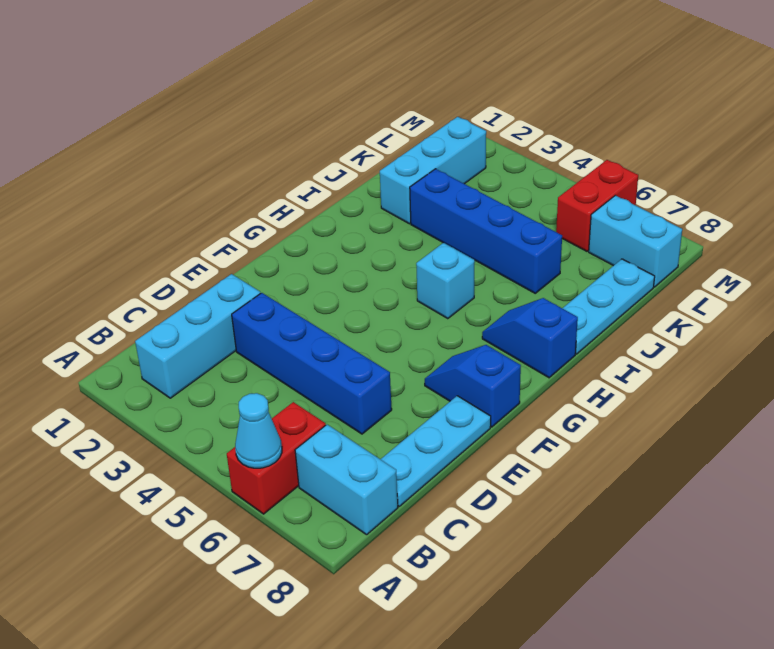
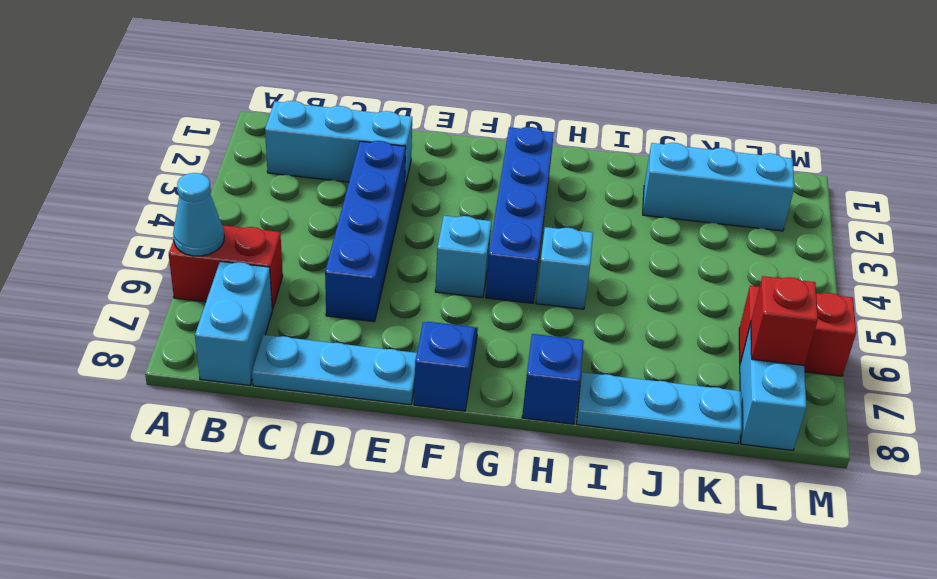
none -> cyan 1x1 brick [435,216,492,298]
blue 1x4 brick [410,169,562,293] -> blue 1x4 brick moved to [486,127,554,303]
none -> red 1x1 brick [751,276,818,365]

